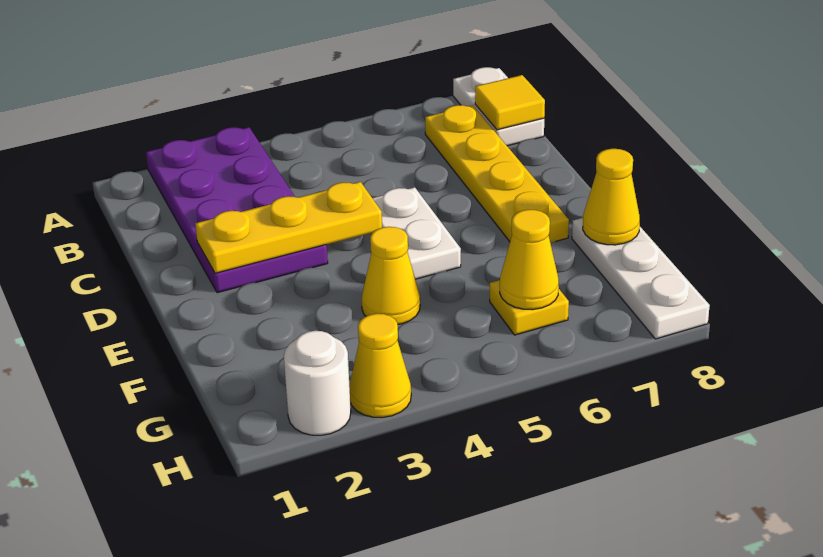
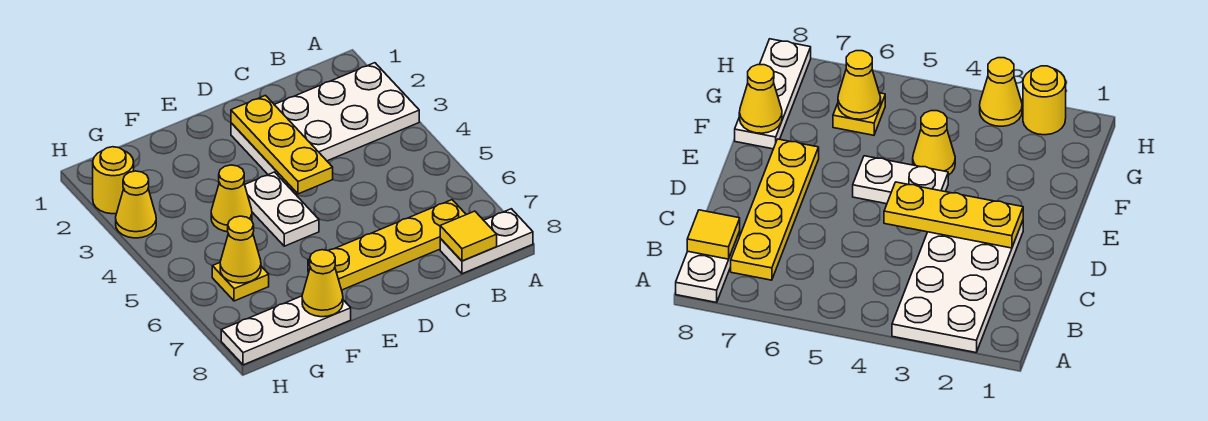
purple 2x4 plate [146,127,328,293] -> white 2x4 plate [231,63,419,180]
white 1x2 plate [373,187,461,279] -> white 1x2 plate turned to [245,172,319,246]
white 1x1 round brick [284,331,351,435] -> yellow 1x1 round brick [93,147,134,214]

